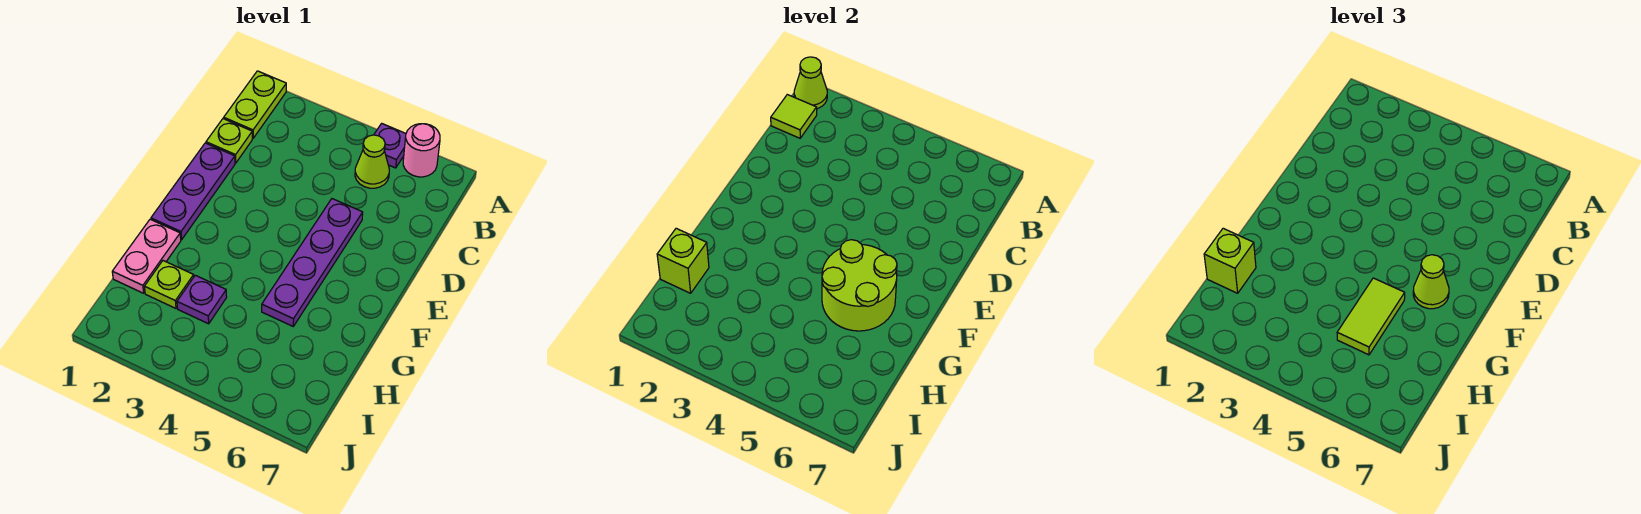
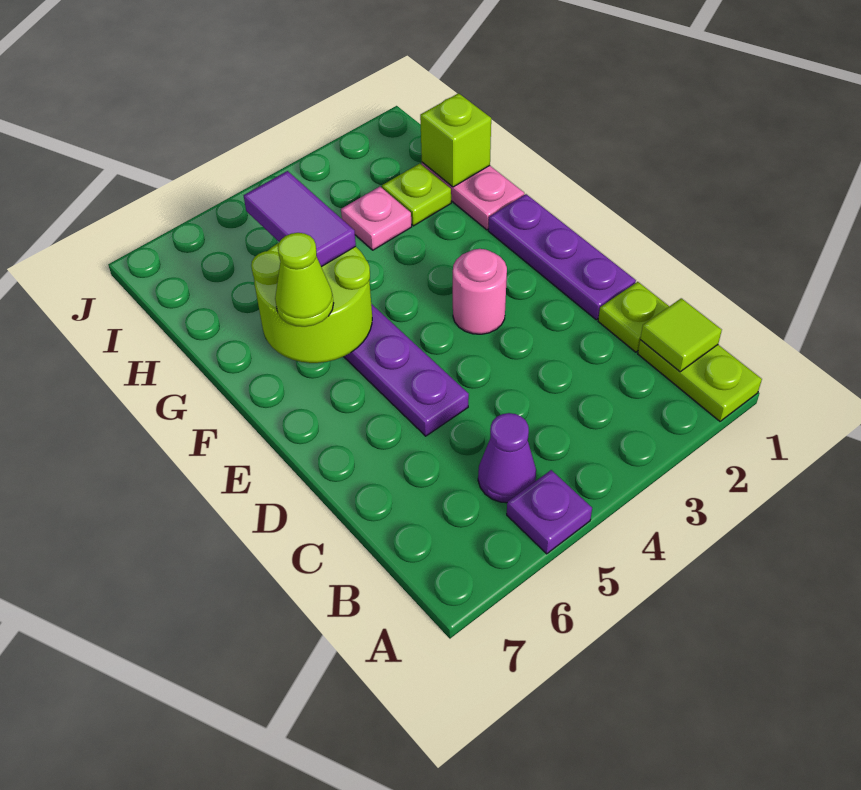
lime 1x1 cone [794,57,827,109] -> none
pink 1x1 round brick [403,124,440,177] -> pink 1x1 round brick moved to [453,249,507,334]
lime 1x1 cone [355,135,389,188] -> purple 1x1 cone [478,413,536,503]
lime 1x2 tile [1337,278,1405,355] -> purple 1x2 tile [244,171,356,267]
lime 1x1 brick [1204,228,1256,293] -> none
purple 1x1 plate [177,275,227,324] -> pink 1x1 plate [341,187,412,250]

